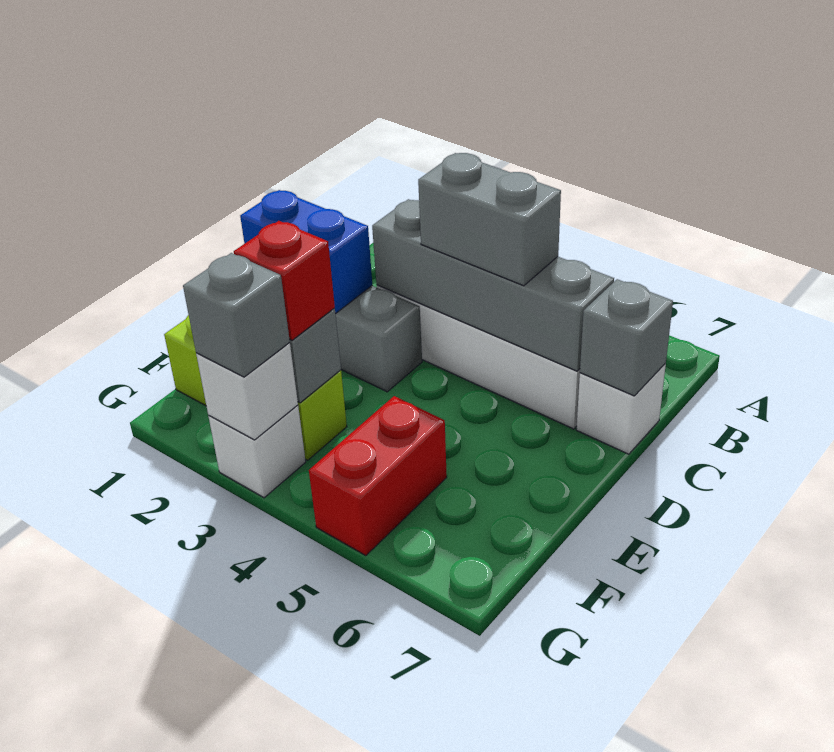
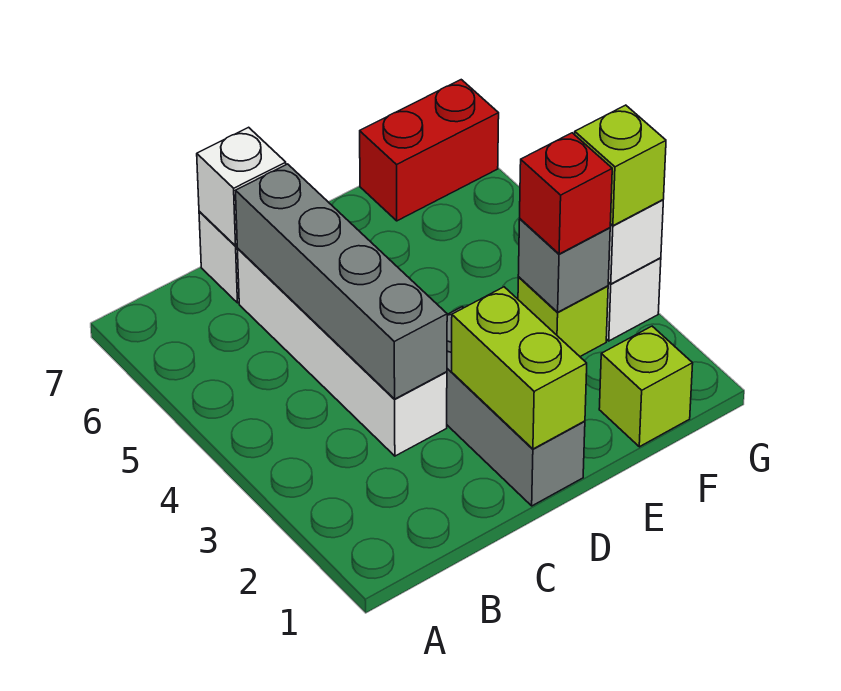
grey 1x2 brick [418,153,561,286] -> none
grey 1x1 brick [580,279,673,396] -> white 1x1 brick [197,127,286,246]
blue 1x2 brick [240,190,372,313] -> lime 1x2 brick [452,287,587,449]
red 1x2 brick [309,396,447,556] -> red 1x2 brick moved to [360,80,499,221]
grey 1x1 brick [183,253,290,377] -> lime 1x1 brick [575,105,666,226]

